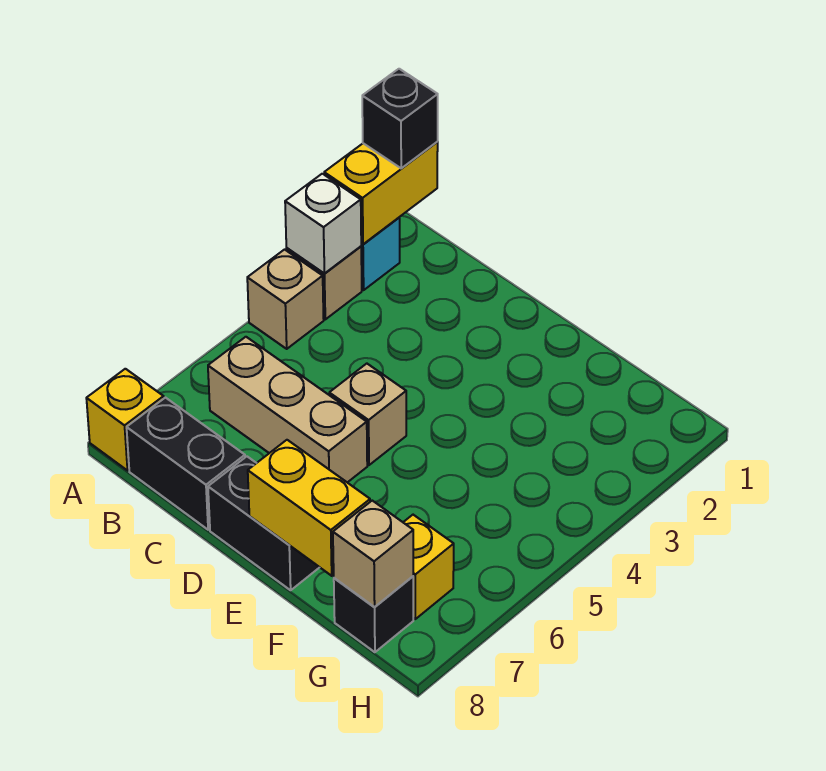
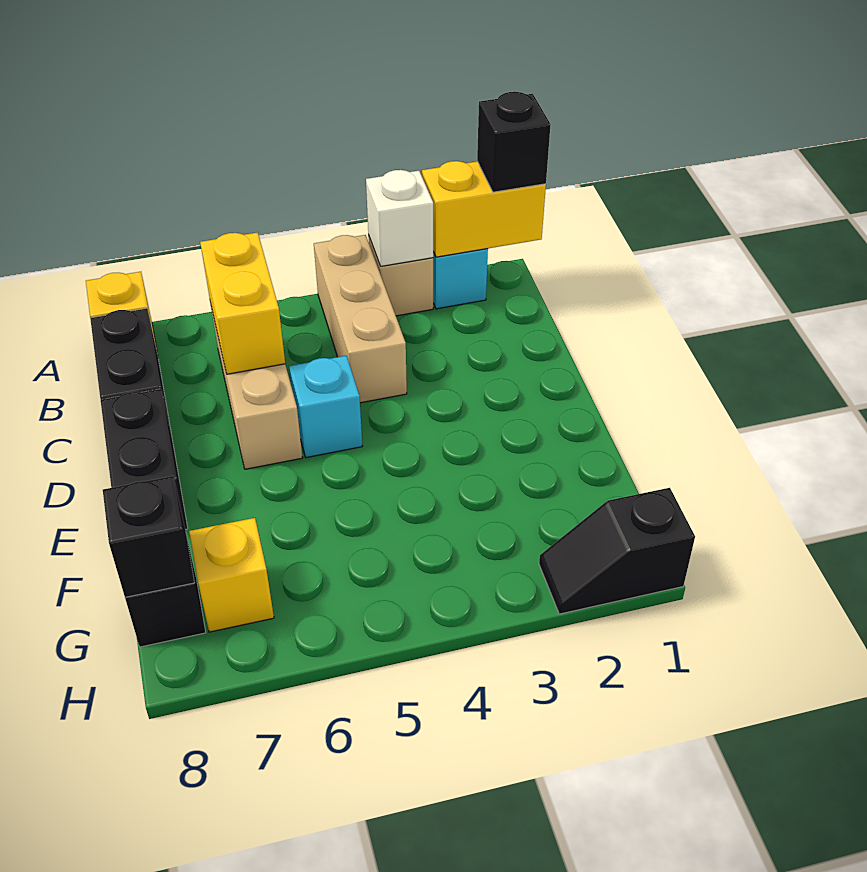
tan 1x1 brick [247,250,324,349] -> tan 1x3 brick [314,235,407,403]
tan 1x1 brick [329,364,406,465] -> cyan 1x1 brick [289,356,362,458]
yellow 1x2 brick [248,440,370,576] -> yellow 1x2 brick moved to [200,232,285,374]
tan 1x1 brick [333,501,413,607] -> black 1x1 brick [103,476,194,597]
none -> black 1x2 slope [539,488,695,614]

